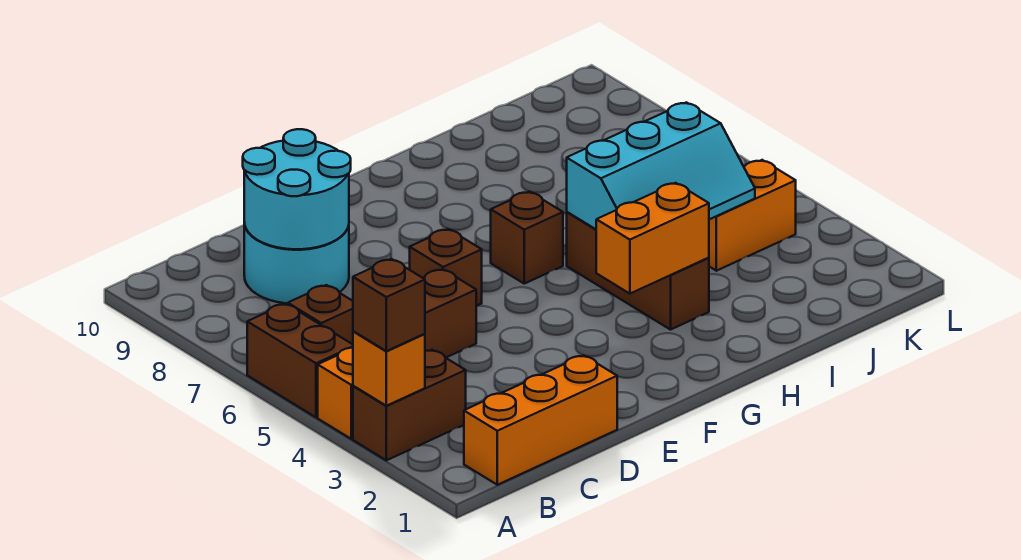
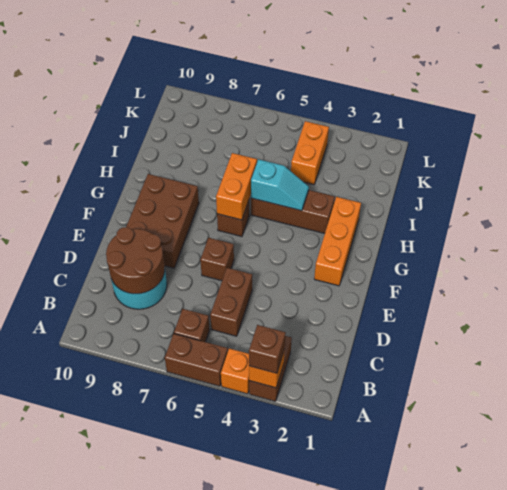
orange 1x3 brick [464,355,617,485] -> orange 1x3 brick moved to [314,197,361,286]
cyan 2x2 round brick [243,129,351,249] -> brown 2x2 round brick [106,227,165,294]
none -> brown 2x3 brick [126,174,199,268]
orange 1x2 brick [596,183,709,294] -> orange 1x2 brick moved to [216,153,257,220]
cyan 2x3 slope [567,102,755,229] -> cyan 1x2 slope [251,159,309,211]

